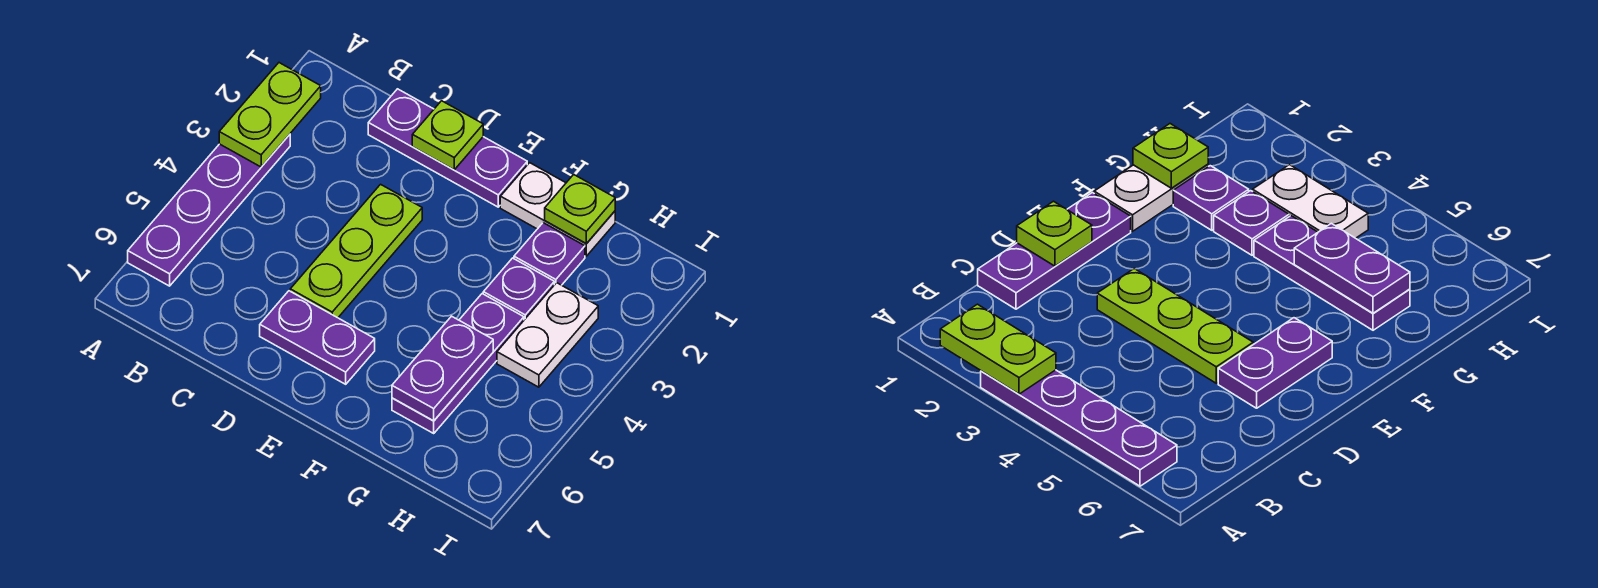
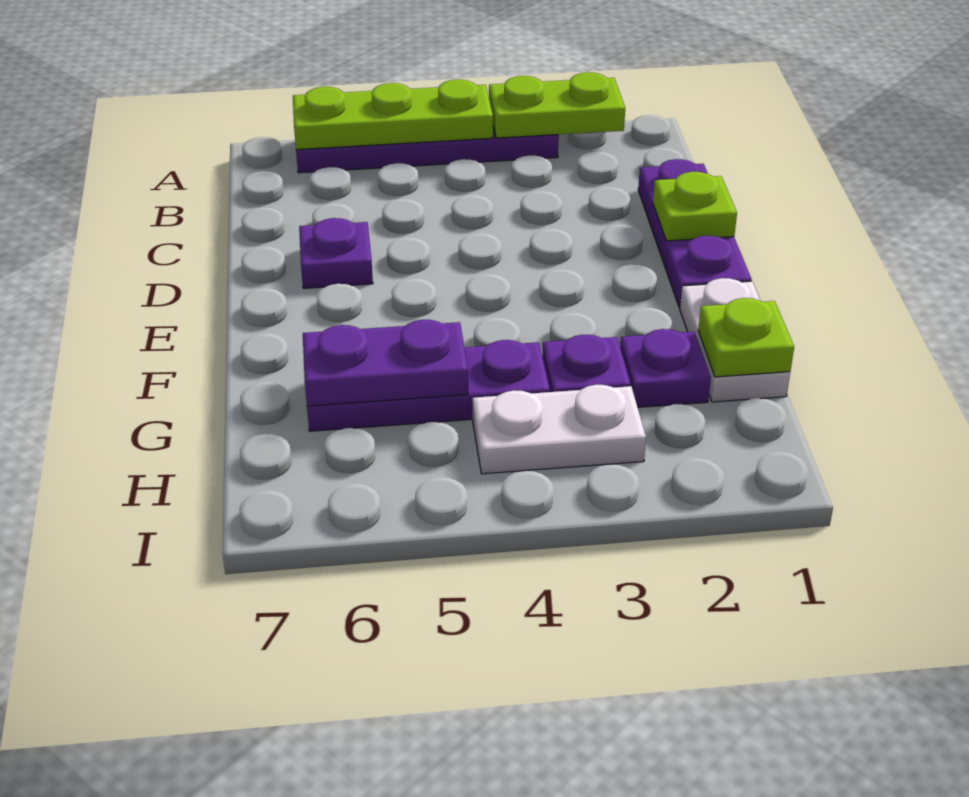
lime 1x3 plate [290,184,422,318] -> lime 1x3 plate moved to [293,80,493,150]
purple 1x2 plate [260,291,375,384] -> purple 1x1 plate [299,218,373,288]

